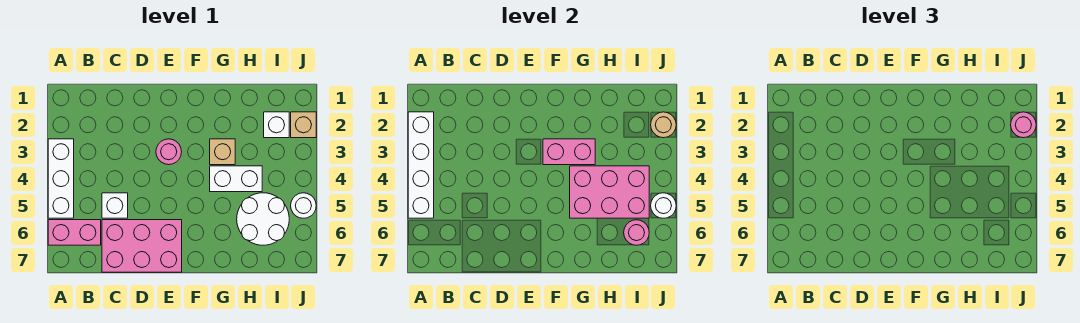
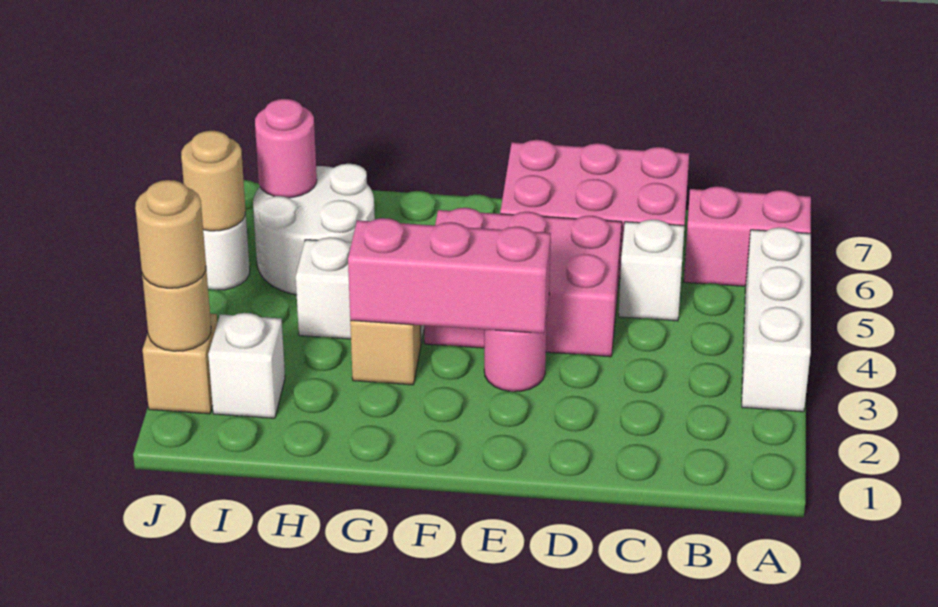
white 1x4 brick [408,112,434,218] -> none
pink 1x2 brick [543,139,595,165] -> pink 1x3 brick [348,218,551,333]
pink 2x3 brick [570,166,649,218] -> pink 2x3 brick moved to [424,208,622,357]
pink 1x1 round brick [1011,112,1036,138] -> tan 1x1 round brick [135,180,206,288]
white 1x1 round brick [651,193,676,218] -> tan 1x1 round brick [181,131,246,231]

